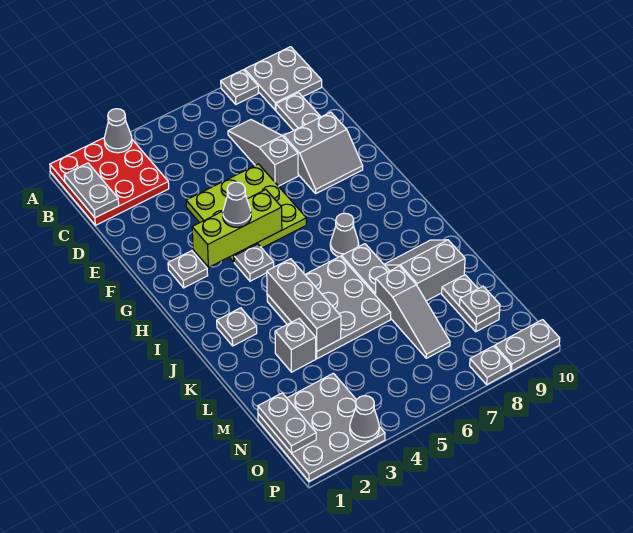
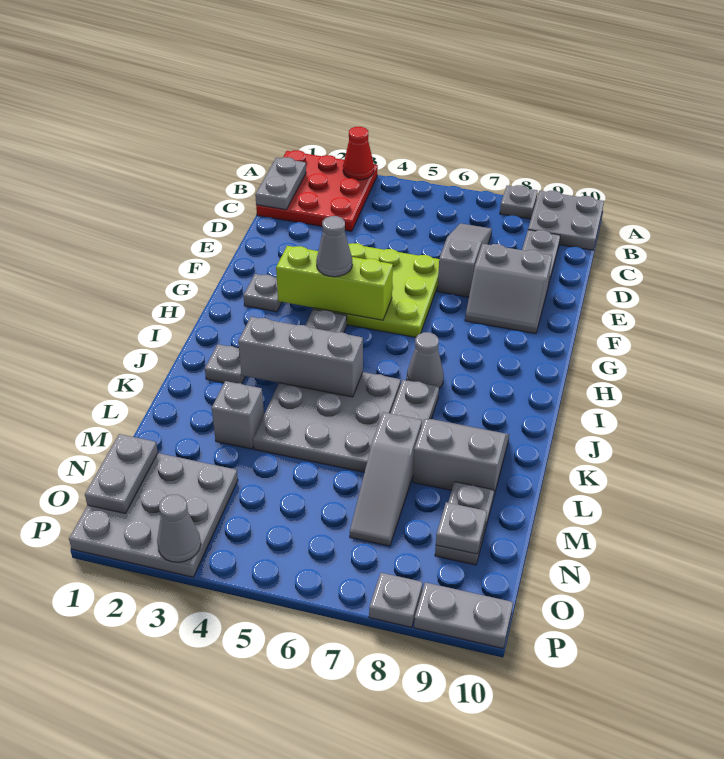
grey 1x1 cone [104,109,132,153] -> red 1x1 cone [343,127,374,180]
grey 1x3 brick [267,259,341,351] -> grey 1x3 brick turned to [238,317,363,397]

